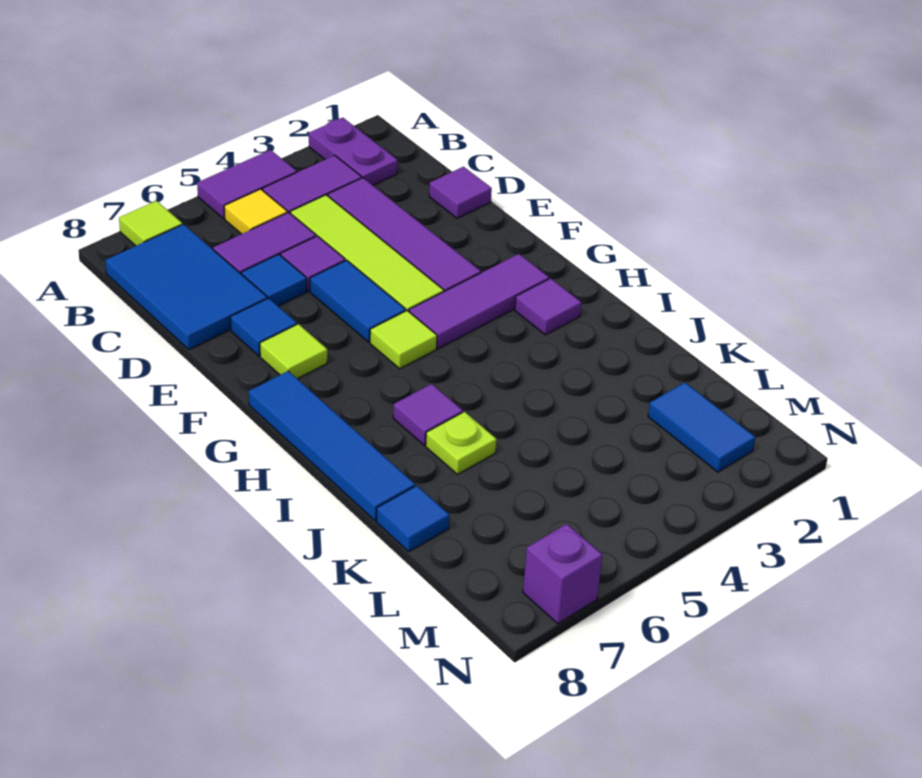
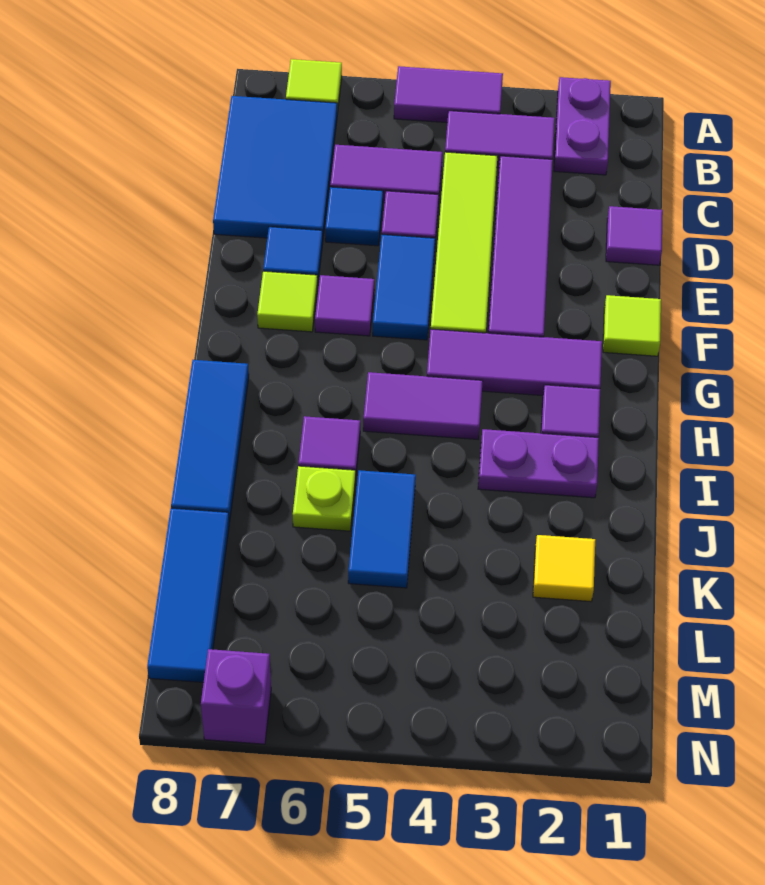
yellow 1x1 tile [224,189,287,234] -> yellow 1x1 tile moved to [533,535,595,602]
none -> purple 1x1 tile [315,275,374,336]
lime 1x1 tile [370,311,437,369] -> lime 1x1 tile moved to [603,295,661,356]
blue 1x4 tile [249,371,415,520] -> blue 1x3 tile [171,360,249,522]
none -> purple 1x2 tile [363,372,483,439]
none -> purple 1x2 plate [478,429,599,498]
blue 1x1 tile [376,486,449,551] -> blue 1x3 tile [147,508,229,682]
blue 1x2 tile [648,383,755,472] -> blue 1x2 tile moved to [348,470,416,588]

